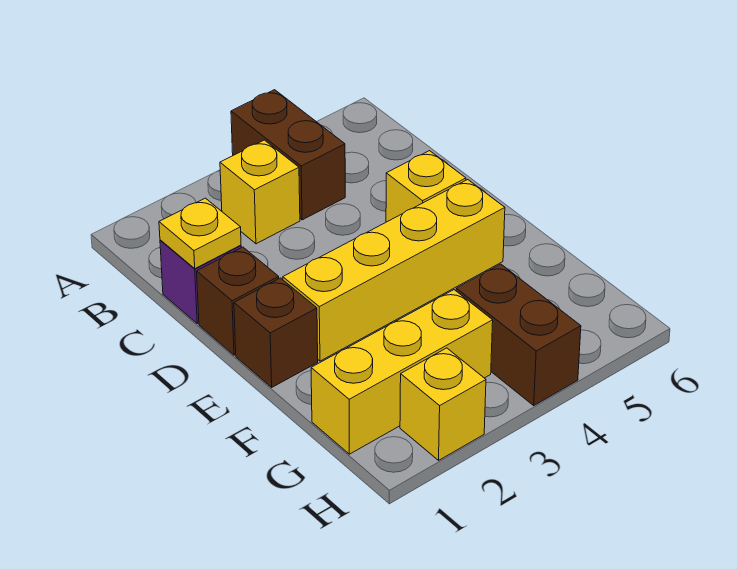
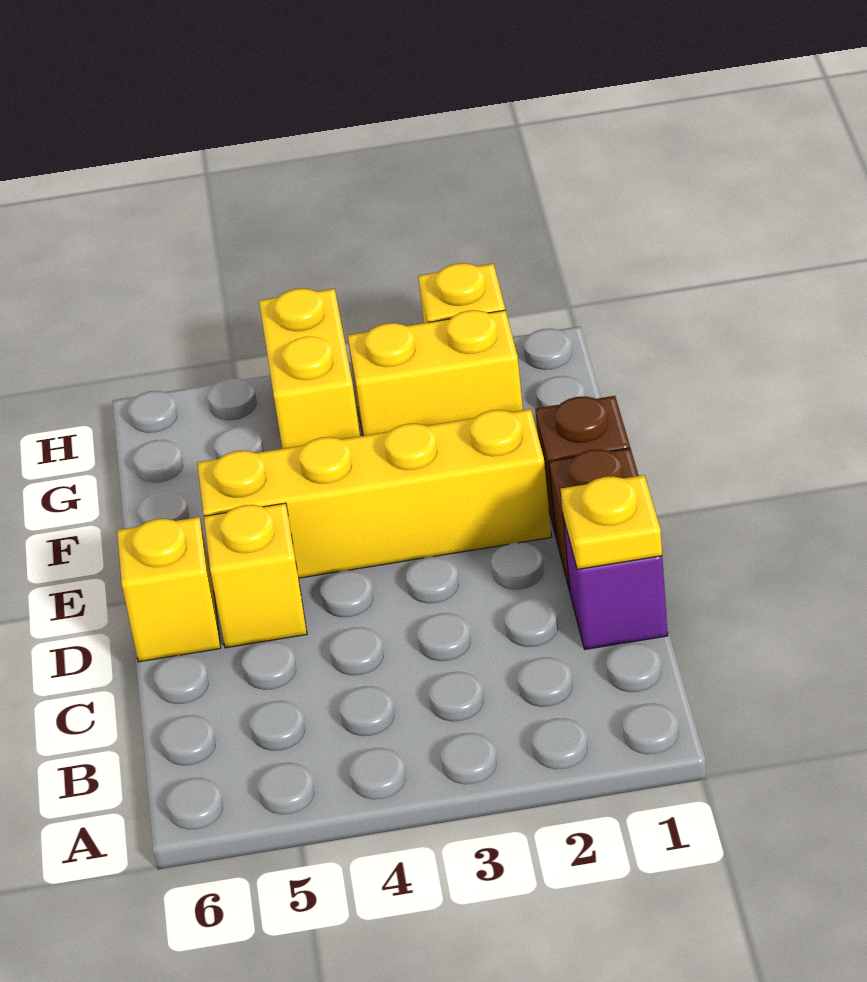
brown 1x2 brick [231,90,345,220] -> none
yellow 1x1 brick [220,140,300,244] -> yellow 1x1 brick moved to [117,517,221,662]
yellow 1x3 brick [311,290,493,454] -> yellow 1x2 brick [348,310,523,436]
brown 1x2 brick [456,264,581,405] -> yellow 1x2 brick [259,289,360,449]

